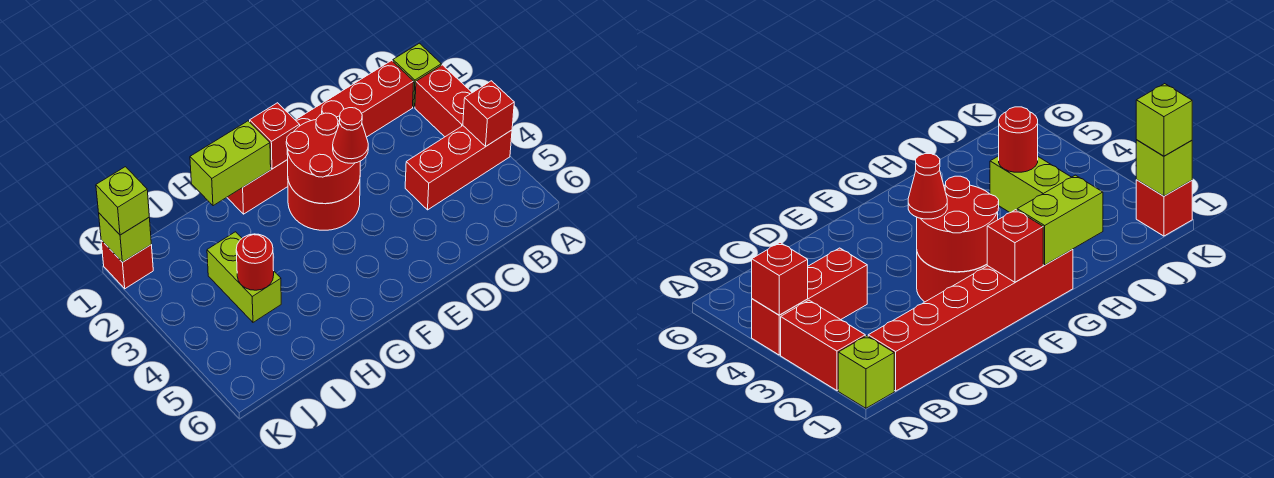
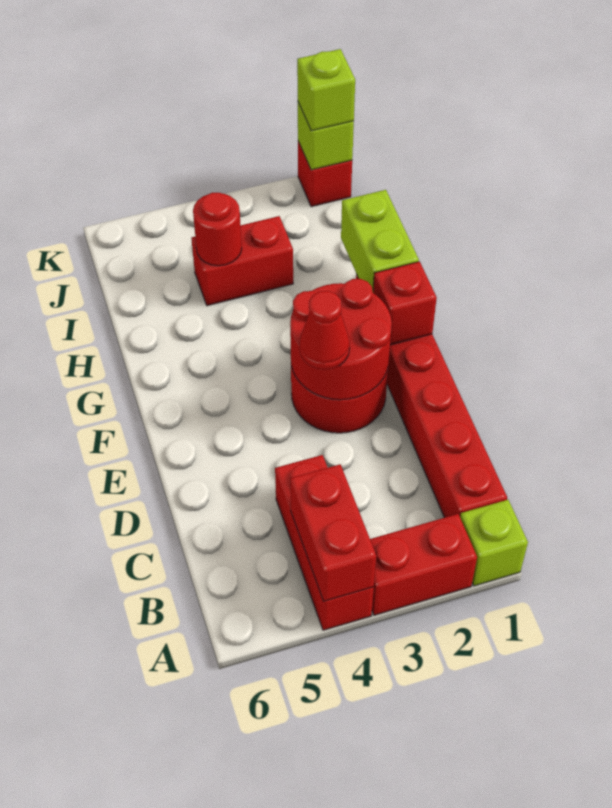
red 1x1 brick [463,81,514,147] -> red 1x2 brick [290,465,376,601]
lime 1x2 brick [207,232,281,322] -> red 1x2 brick [191,216,293,306]

